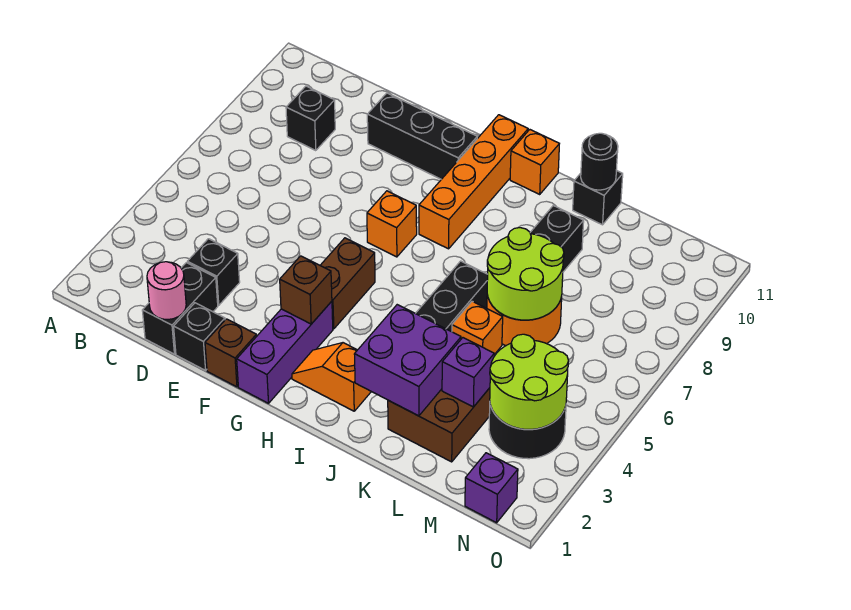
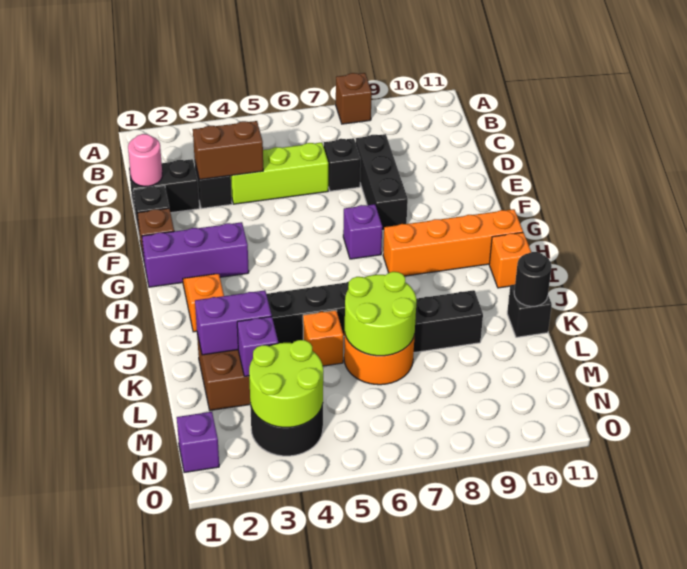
black 1x1 brick [286,86,335,151] -> black 1x1 brick moved to [324,138,361,191]
none -> lime 1x3 brick [231,142,328,204]
black 1x3 brick [367,93,477,179] -> black 1x3 brick moved to [356,134,408,231]
brown 1x1 brick [280,256,332,324] -> brown 1x1 brick moved to [336,73,372,124]
brown 1x2 brick [320,238,375,329] -> brown 1x2 brick moved to [193,121,263,180]
orange 1x1 brick [367,191,417,257] -> purple 1x1 brick [343,204,382,259]
purple 2x2 brick [354,305,461,416] -> purple 1x2 brick [195,290,272,355]

